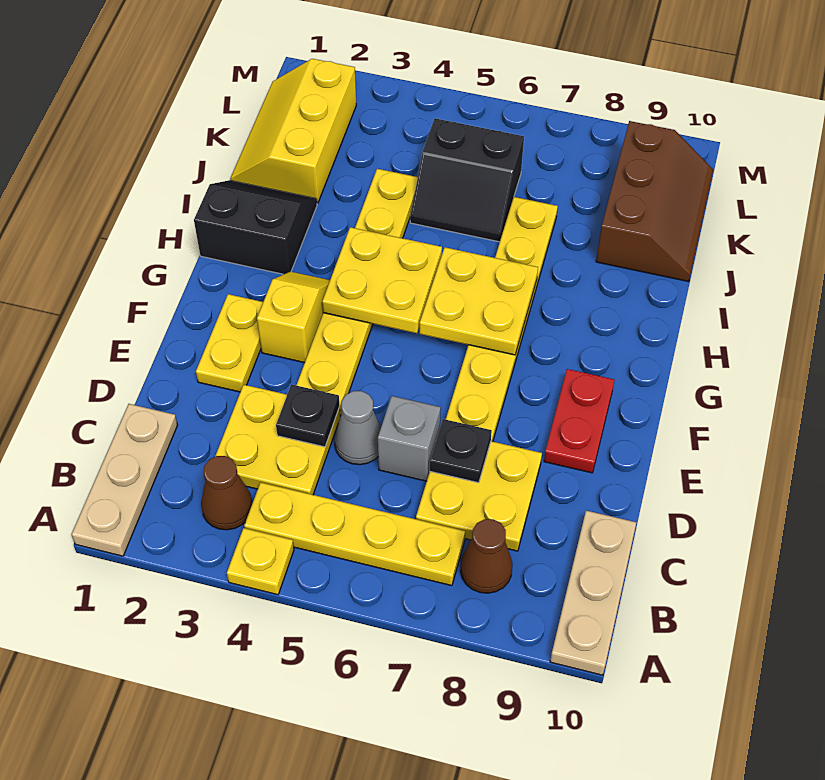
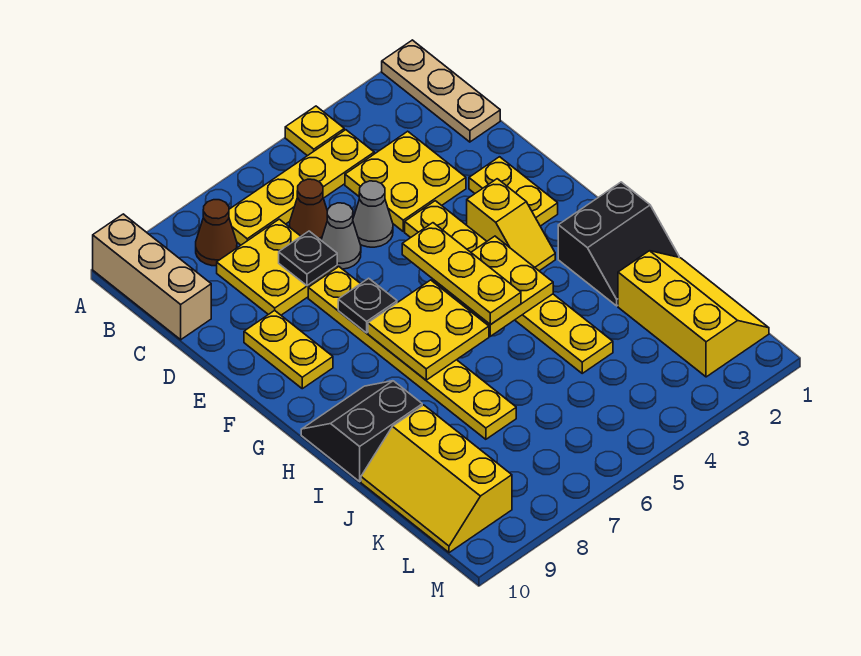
tan 1x3 plate [550,511,636,675] -> tan 1x3 brick [93,214,211,340]
brown 1x1 cone [201,456,252,530] -> brown 1x1 cone moved to [290,179,327,240]
black 1x1 plate [276,384,340,447] -> black 1x1 plate moved to [338,278,397,333]
grey 1x1 brick [378,396,441,481] -> grey 1x1 cone [321,203,361,269]
red 1x2 plate [544,369,614,473] -> yellow 1x2 plate [244,310,333,389]
none -> yellow 1x3 plate [402,223,521,325]
black 2x2 slope [410,118,524,242] -> black 2x2 slope moved to [301,381,422,481]
brown 2x3 slope [596,121,713,282] -> yellow 2x3 slope [361,405,512,553]

